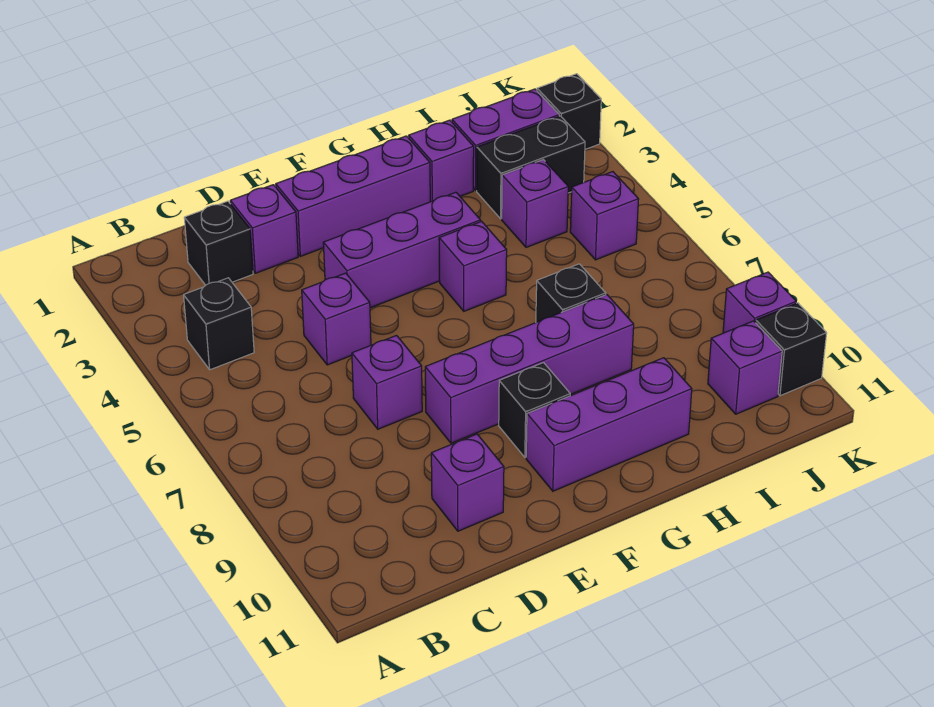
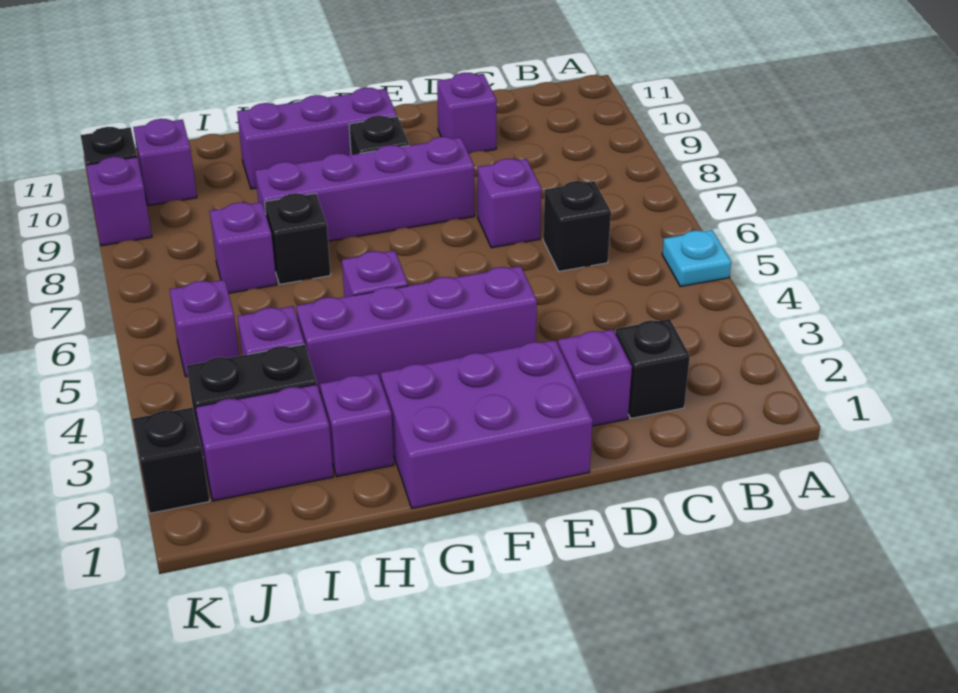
none -> cyan 1x1 plate [662,230,731,287]
black 1x1 brick [184,278,254,370] -> black 1x1 brick moved to [543,181,611,271]
purple 1x1 brick [302,273,371,365] -> purple 1x1 brick moved to [210,202,277,293]
purple 1x3 brick [276,136,430,256] -> purple 2x3 brick [381,340,593,508]
purple 1x3 brick [323,192,481,308] -> purple 1x4 brick [296,266,537,393]

